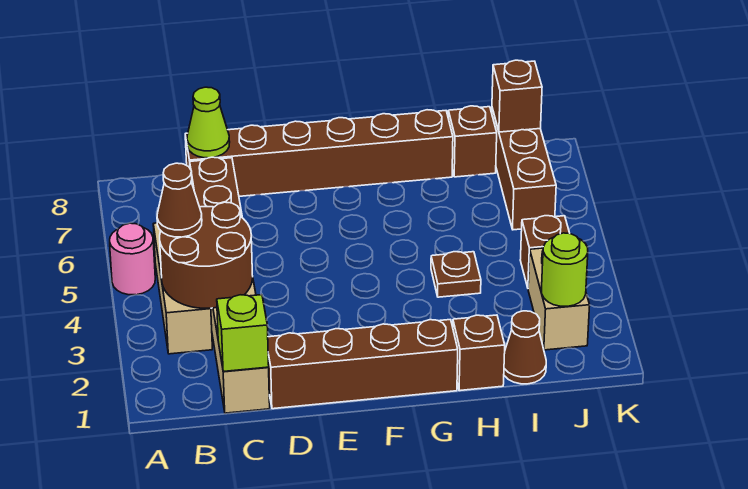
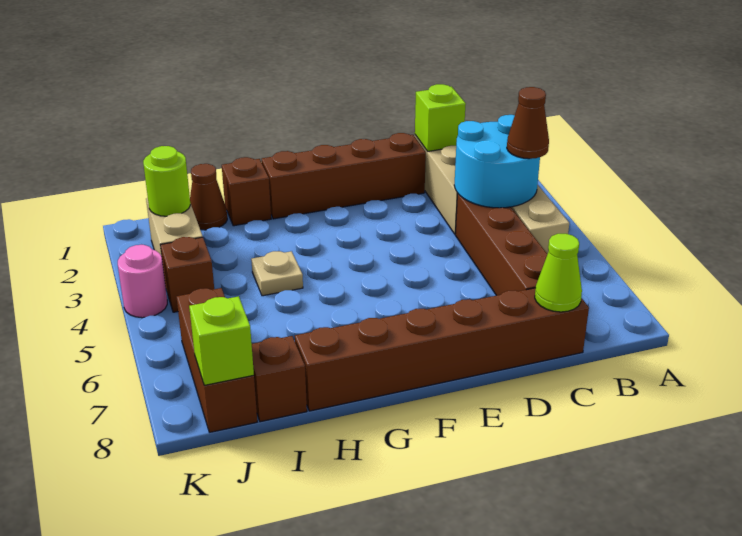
pink 1x1 round brick [110,223,155,295] -> pink 1x1 round brick moved to [118,245,167,318]
brown 2x2 round brick [160,202,253,308] -> cyan 2x2 round brick [454,115,540,208]
brown 1x1 plate [431,252,481,297] -> tan 1x1 plate [251,251,303,296]
brown 1x1 brick [492,60,542,132] -> lime 1x1 brick [189,296,254,385]

